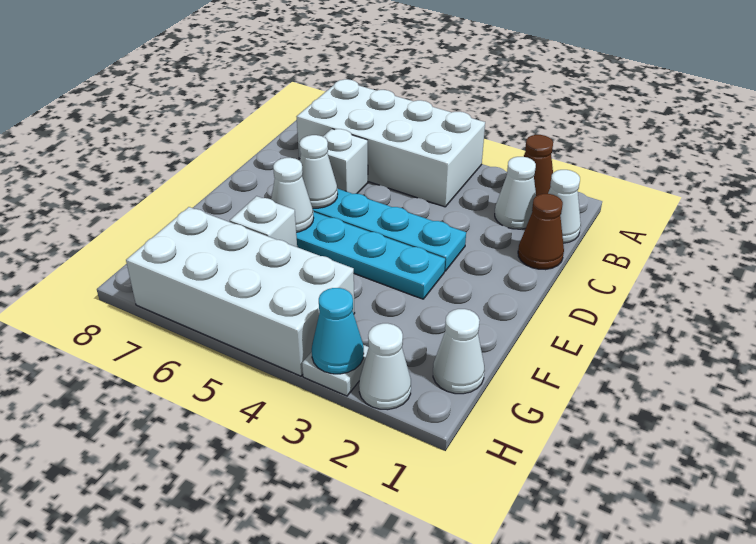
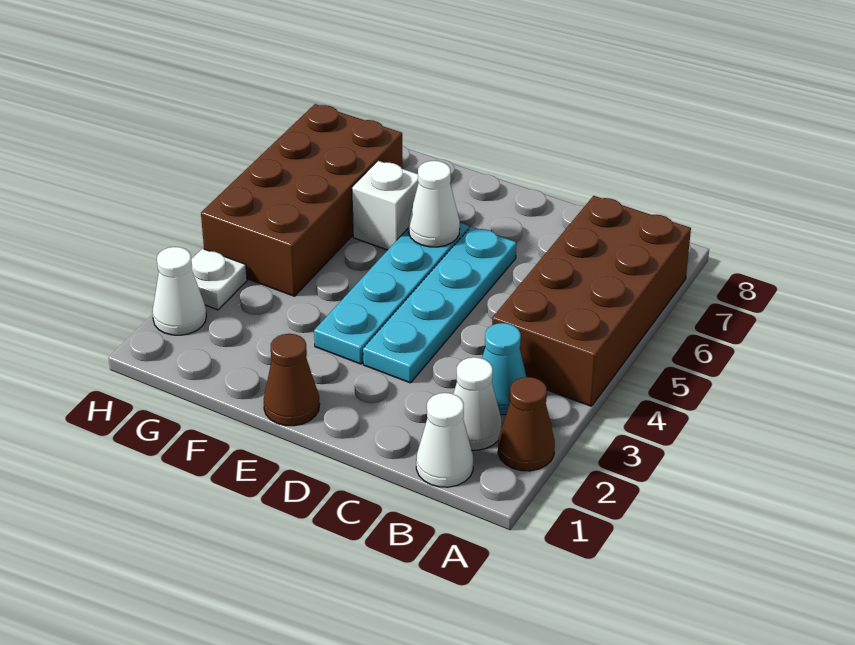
white 2x4 brick [296,79,485,207] -> brown 2x4 brick [492,196,691,406]
brown 1x1 cone [518,194,564,270] -> brown 1x1 cone moved to [264,334,320,426]
white 1x1 brick [323,129,368,194] -> none
white 1x1 cone [300,135,338,208] -> none
white 1x1 cone [433,309,485,394] -> none
white 2x4 brick [126,207,355,376] -> brown 2x4 brick [201,104,403,296]
cyan 1x1 cone [312,288,364,374] -> cyan 1x1 cone moved to [482,323,527,415]

